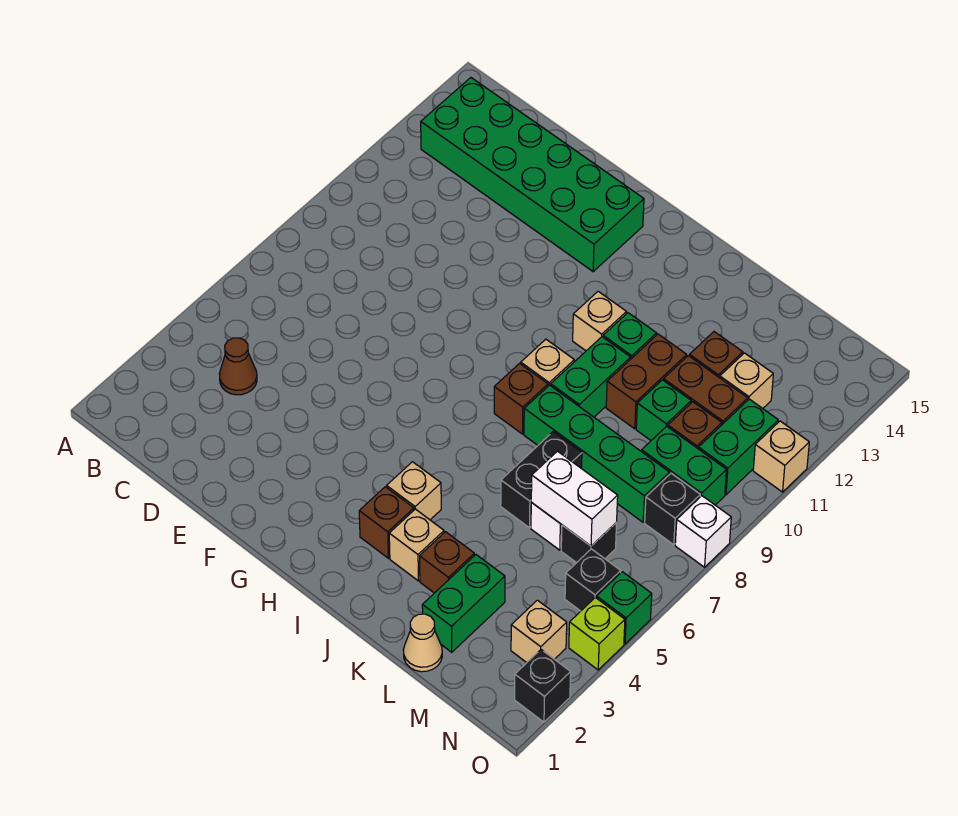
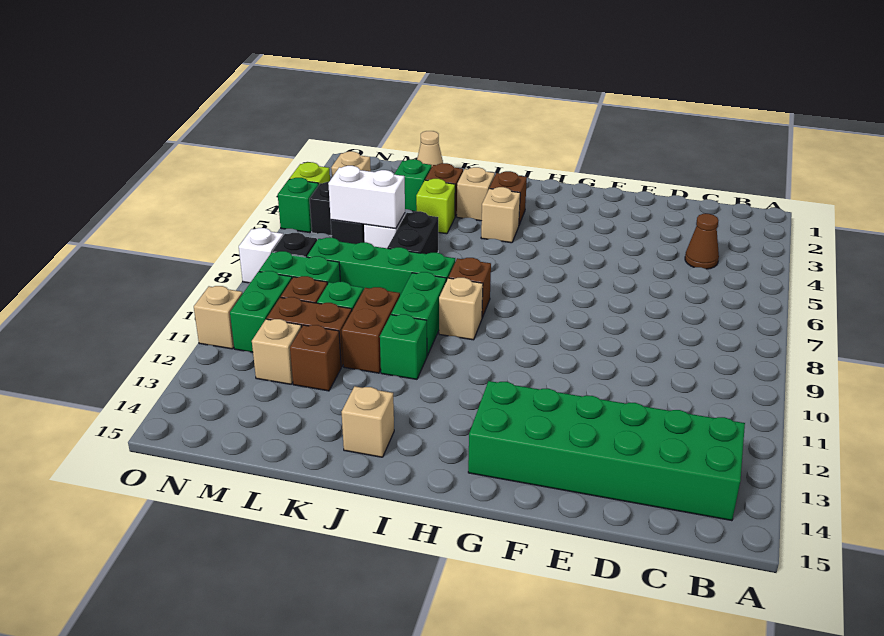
tan 1x1 brick [573,291,626,351] -> tan 1x1 brick moved to [342,386,394,457]
none -> lime 1x1 brick [416,179,455,234]
green 1x2 brick [422,555,505,652] -> green 1x1 brick [394,159,432,212]
black 1x1 brick [515,650,571,722] -> none

